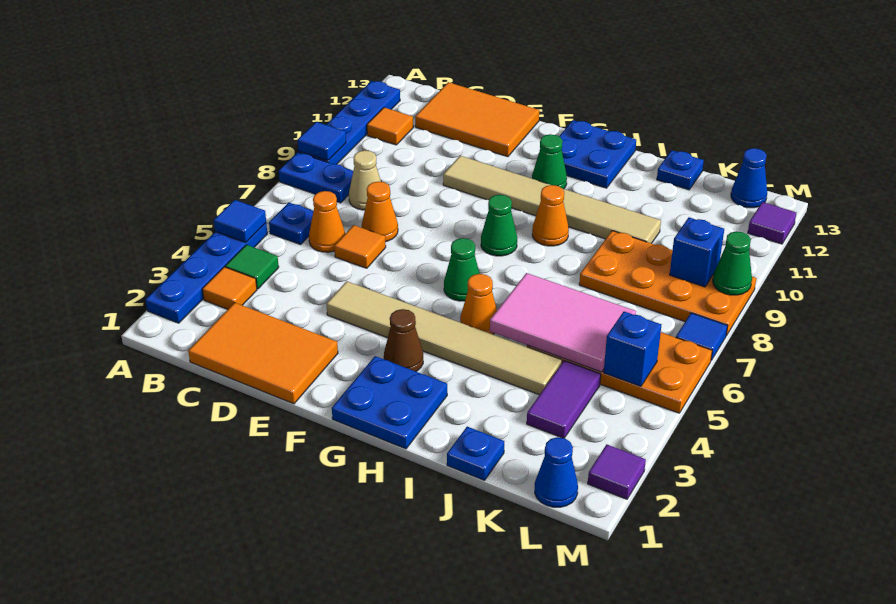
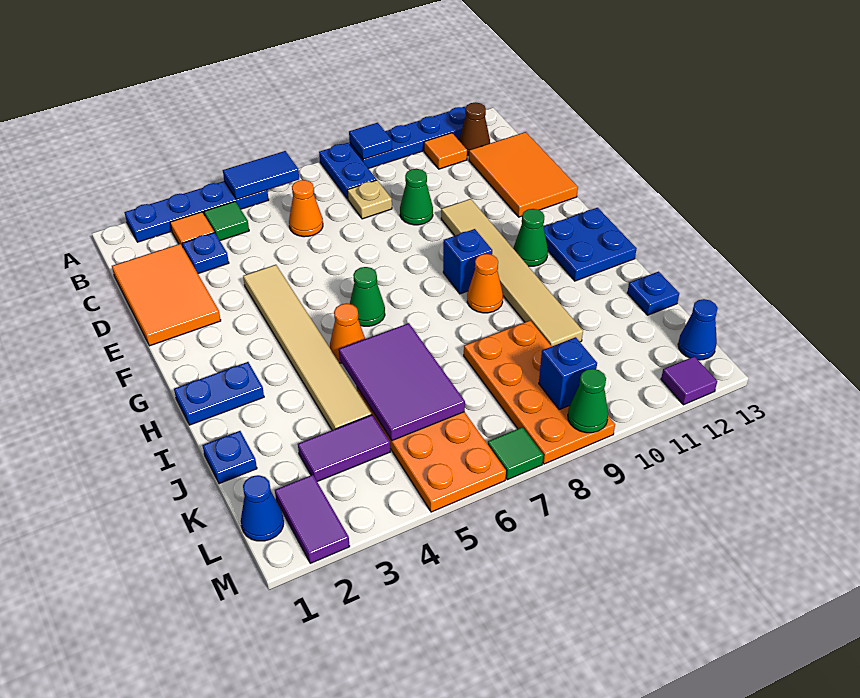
blue 1x1 tile [214,200,266,242] -> blue 1x2 tile [223,151,299,199]
blue 1x1 plate [269,203,313,245] -> blue 1x1 plate moved to [182,233,229,274]
tan 1x1 cone [349,150,381,210] -> tan 1x1 plate [347,180,392,219]
orange 1x1 tile [334,225,386,268] -> none
orange 1x1 cone [362,182,398,242] -> none
blue 2x2 plate [332,356,447,449] -> blue 1x2 plate [174,362,264,425]
brown 1x1 cone [384,309,423,372] -> brown 1x1 cone moved to [459,103,490,155]
green 1x1 cone [481,195,517,256] -> green 1x1 cone moved to [400,169,433,225]
pink 2x3 tile [490,273,636,372] -> purple 2x3 tile [339,323,465,441]
blue 1x1 brick [604,312,661,386] -> blue 1x1 brick moved to [443,229,492,294]
purple 1x1 tile [588,444,646,499] -> purple 1x2 tile [275,475,350,563]
blue 1x1 tile [676,313,727,360] -> green 1x1 tile [488,427,543,480]

